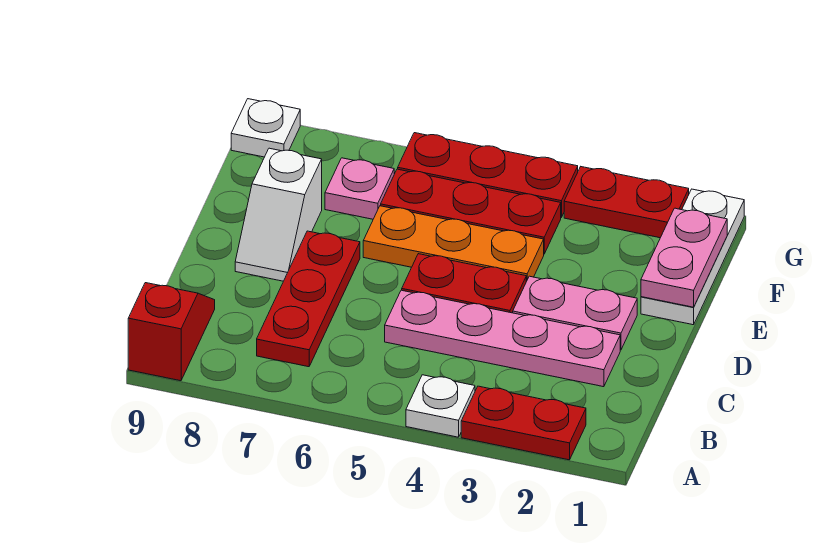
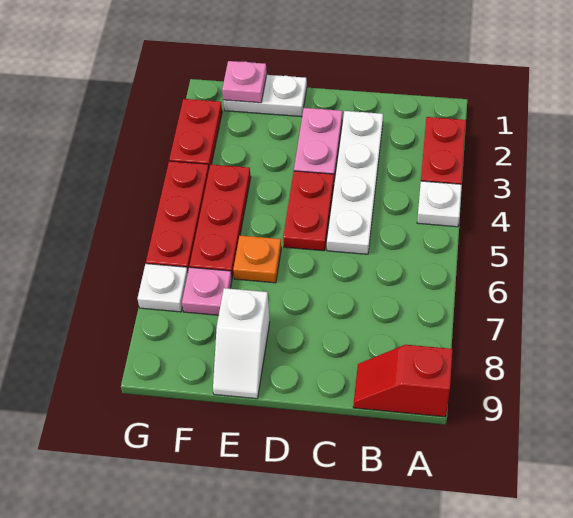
red 1x3 plate [257,231,360,367] -> none
pink 1x4 plate [385,290,620,387] -> white 1x4 plate [327,111,383,254]
white 1x2 slope [235,148,322,281] -> white 1x2 slope turned to [213,288,270,399]
white 1x3 plate [641,189,744,325] -> white 1x2 plate [223,75,307,117]
pink 1x2 plate [641,208,727,307] -> pink 1x1 plate [222,61,267,103]
orange 1x3 plate [363,206,544,281] -> orange 1x1 plate [233,235,281,283]
white 1x1 plate [231,99,300,157] -> white 1x1 plate moved to [138,264,188,312]

